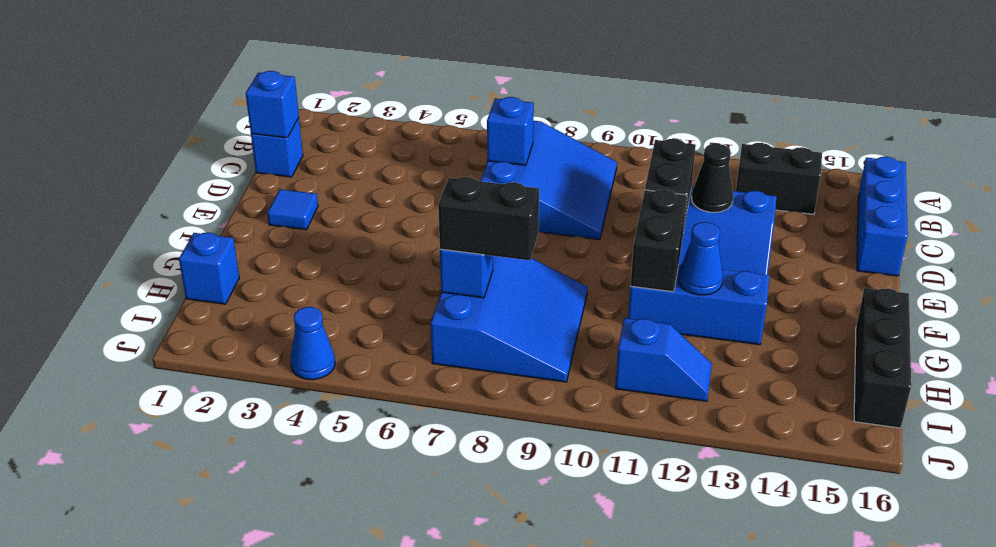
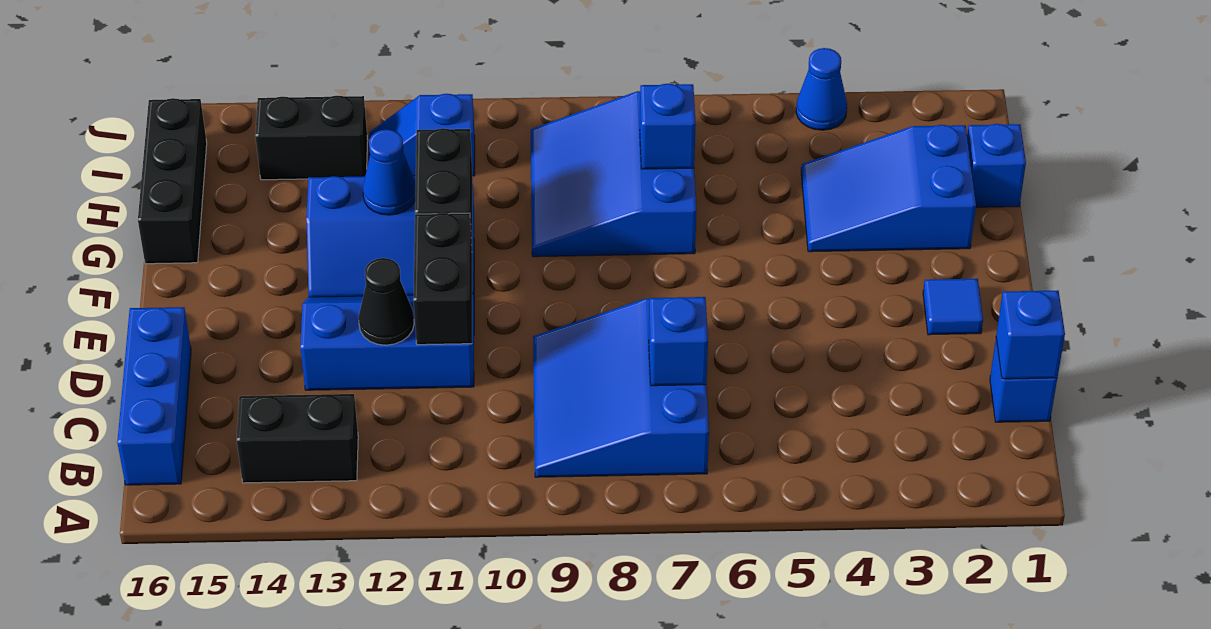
none -> blue 2x3 slope [801,125,976,252]
black 1x2 brick [438,177,539,260] -> black 1x2 brick moved to [255,96,368,180]

